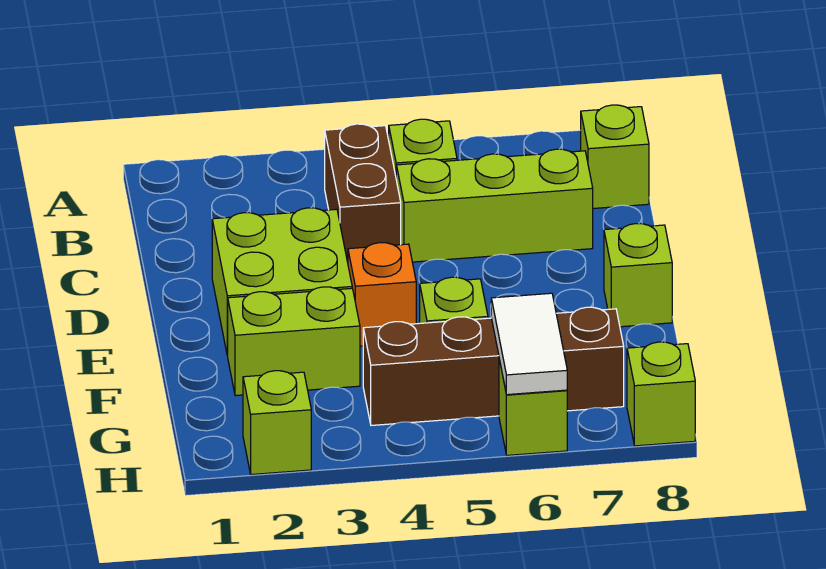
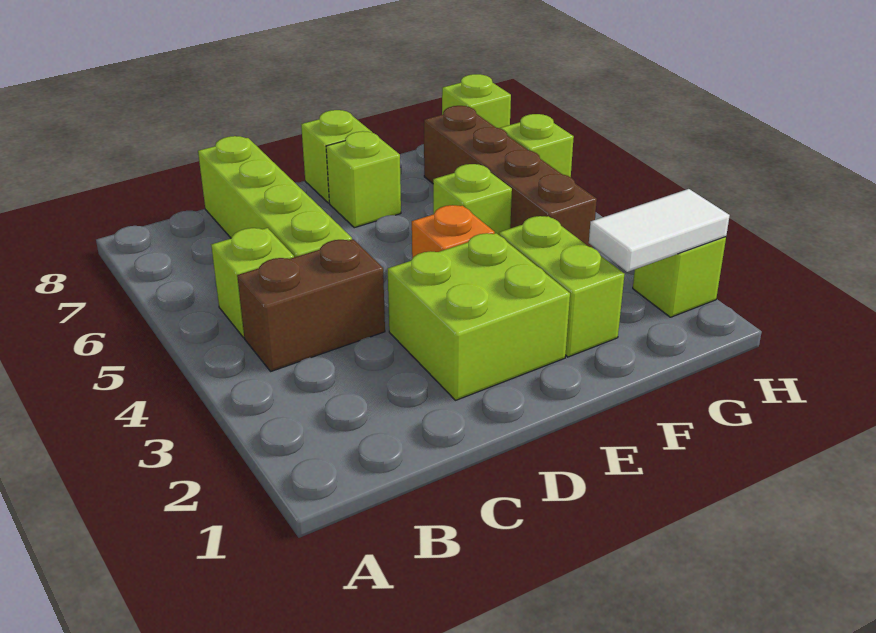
lime 1x1 brick [581,105,649,209] -> lime 1x1 brick moved to [326,131,401,228]
lime 1x3 brick [396,149,593,262] -> lime 1x4 brick [198,136,352,257]
white 1x2 tile [491,293,567,395] -> white 1x2 tile moved to [589,189,730,272]

